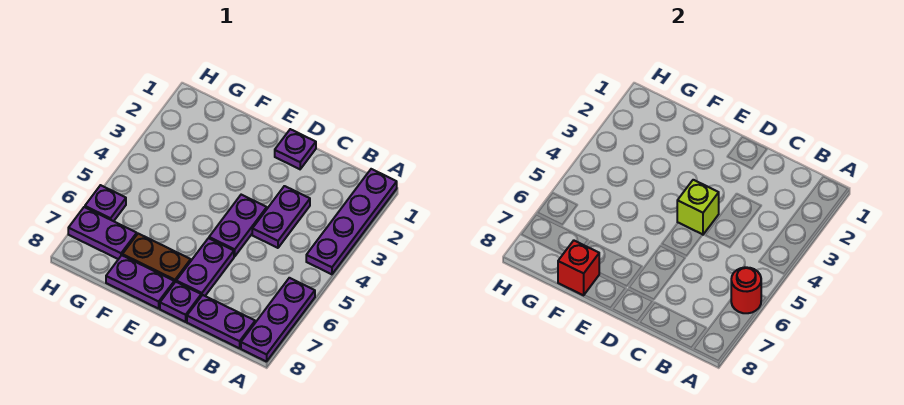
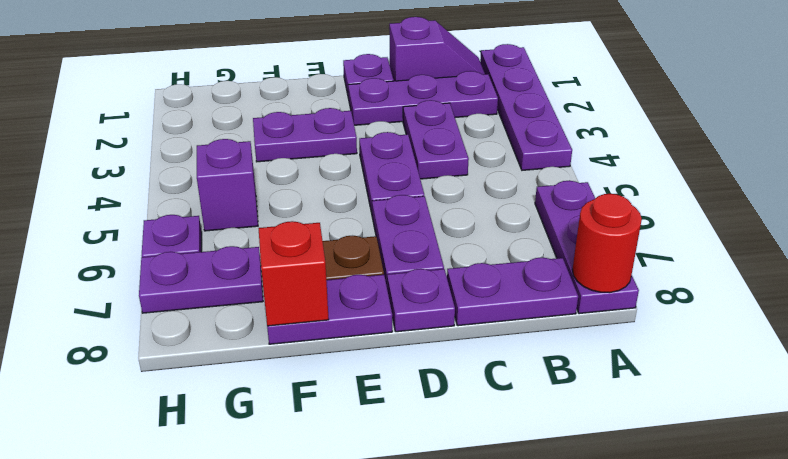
red 1x1 round brick [731,267,761,313] -> red 1x1 round brick moved to [572,194,642,293]
none -> purple 1x2 slope [389,17,485,81]
none -> purple 1x3 plate [348,71,498,125]
lime 1x1 brick [677,180,719,234] -> none
none -> purple 1x2 plate [253,108,357,162]
none -> purple 1x1 brick [197,139,258,231]

